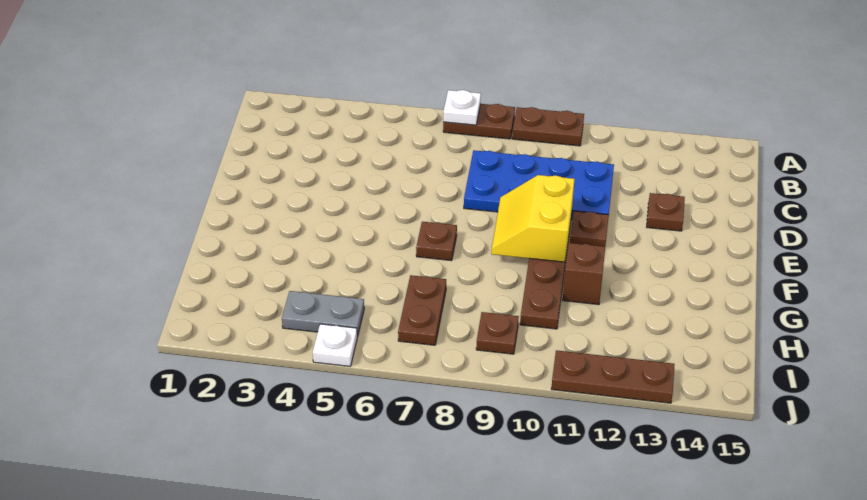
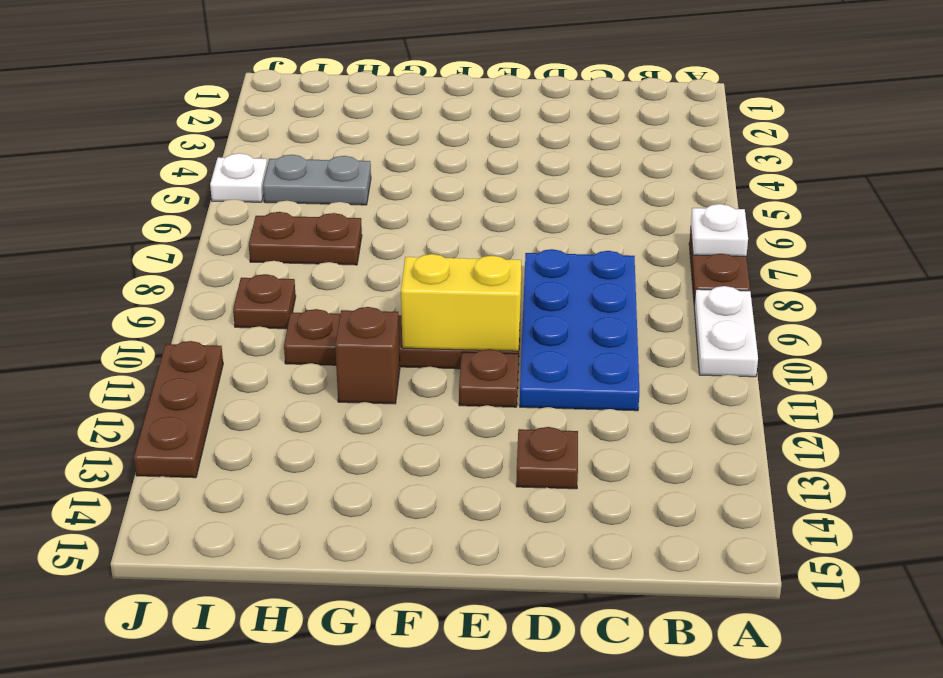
brown 1x2 plate [512,107,584,146] -> white 1x2 plate [694,286,758,377]
brown 1x1 plate [416,222,457,261] -> none
grey 1x2 plate [282,291,364,336] -> grey 1x2 plate turned to [263,155,371,205]

